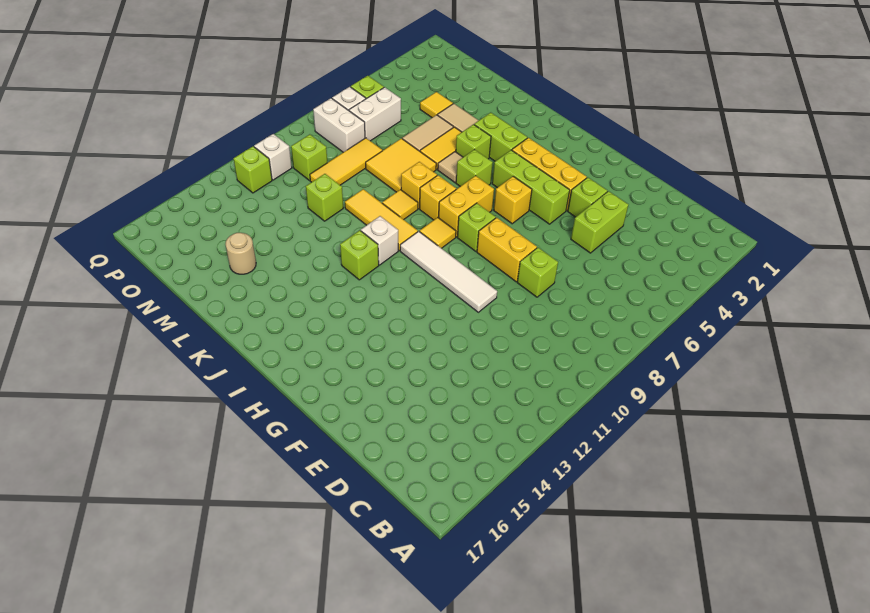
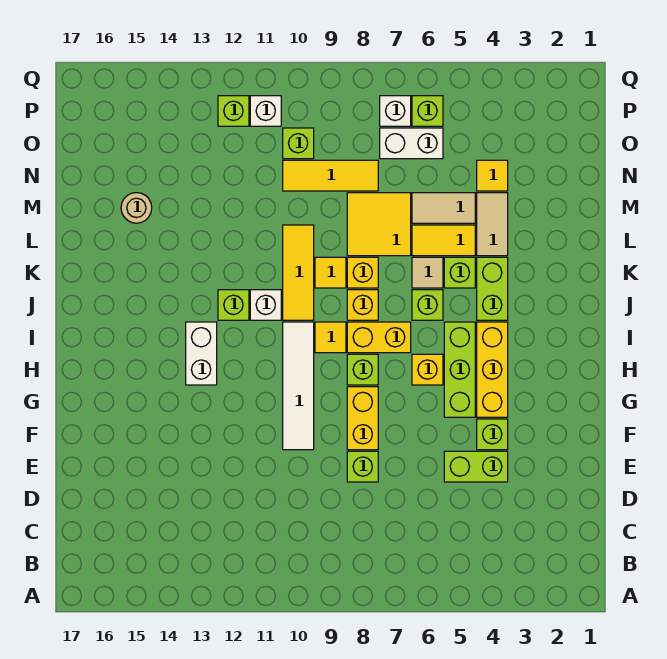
lime 1x1 brick [306,174,343,221] -> none
white 1x2 brick [313,98,365,152] -> white 1x2 brick moved to [186,322,217,385]

